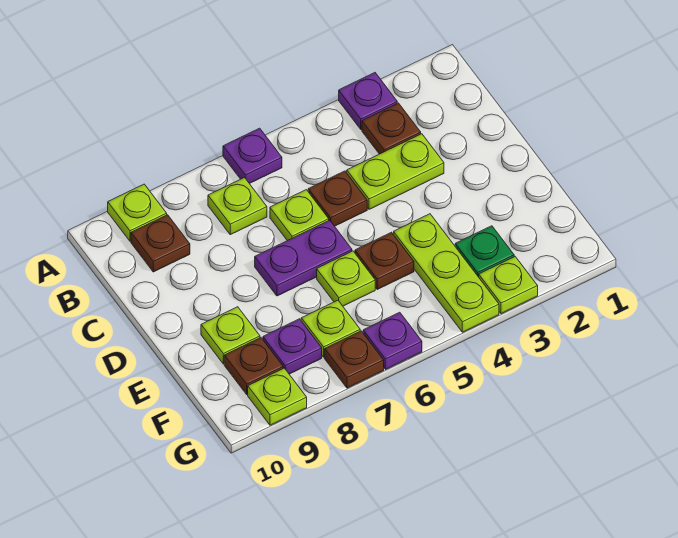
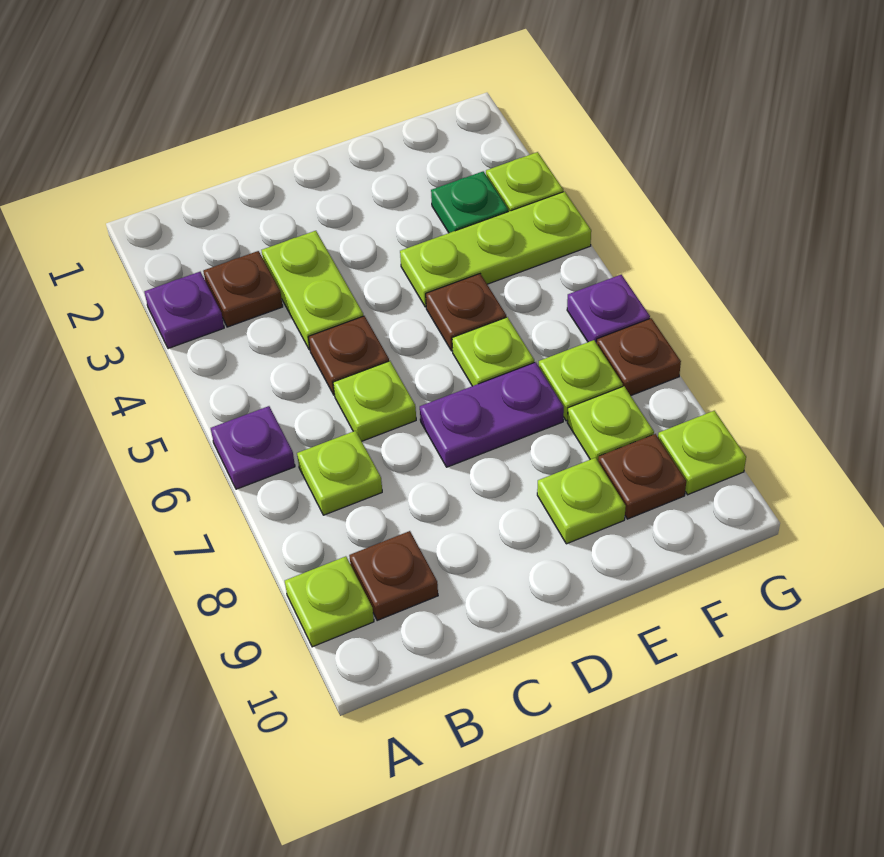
purple 1x2 plate [255,220,352,296] -> purple 1x2 plate turned to [420,362,564,467]
purple 1x1 plate [263,319,322,374] -> lime 1x1 plate [567,386,654,461]

